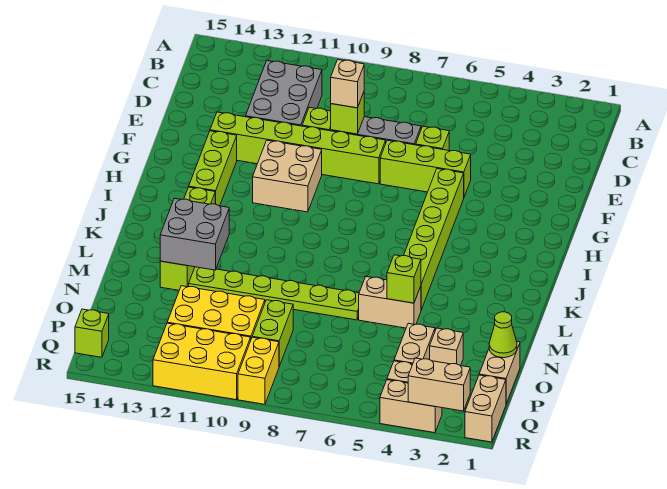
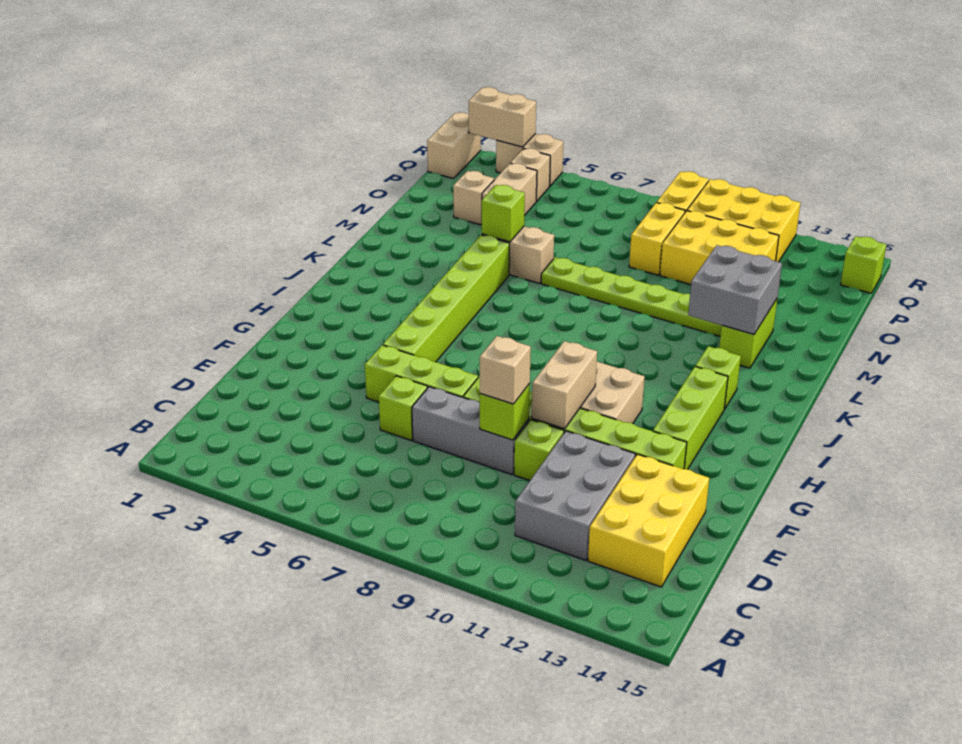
none -> yellow 2x3 brick [588,454,709,587]
tan 1x2 brick [479,342,520,404] -> tan 1x2 brick moved to [531,341,597,429]
lime 1x1 cone [489,312,517,358] -> none
lime 1x2 brick [252,300,293,366] -> yellow 1x2 brick [629,202,685,275]

